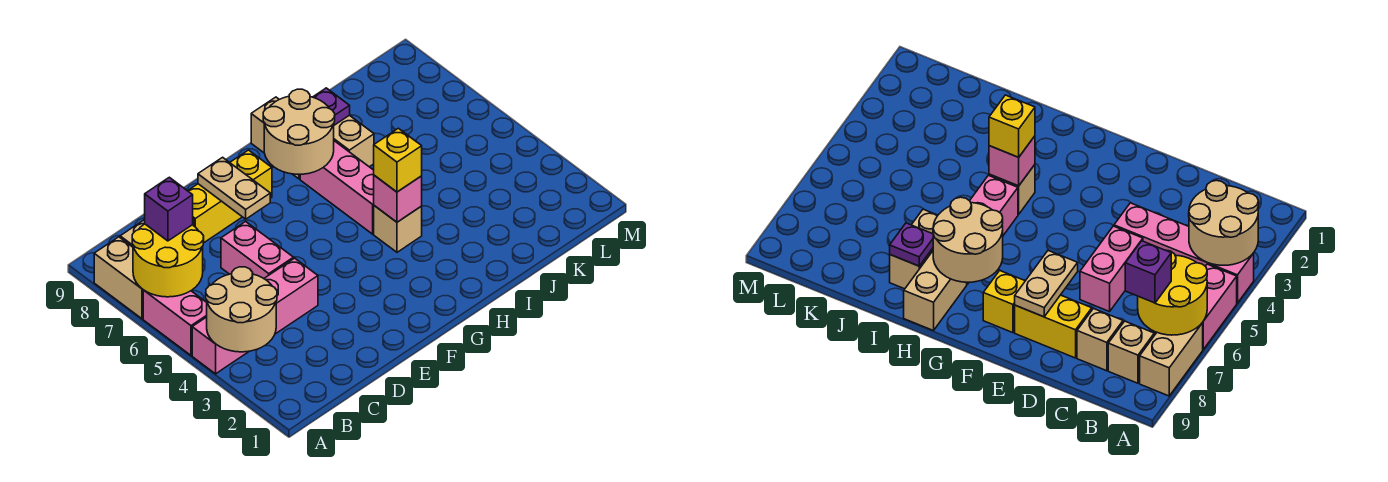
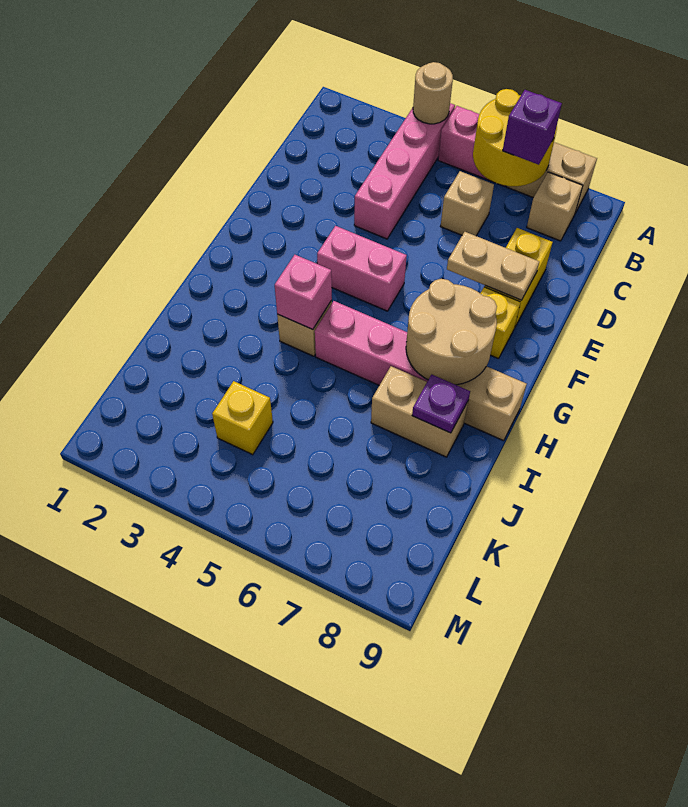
tan 2x2 round brick [206,267,277,352] -> tan 1x1 round brick [413,62,453,124]
tan 1x1 brick [1077,309,1123,371] -> tan 1x1 brick moved to [440,171,494,236]
pink 1x2 brick [221,222,293,278] -> pink 1x2 brick moved to [317,226,407,311]
yellow 1x1 brick [374,128,422,192] -> yellow 1x1 brick moved to [212,381,273,455]

